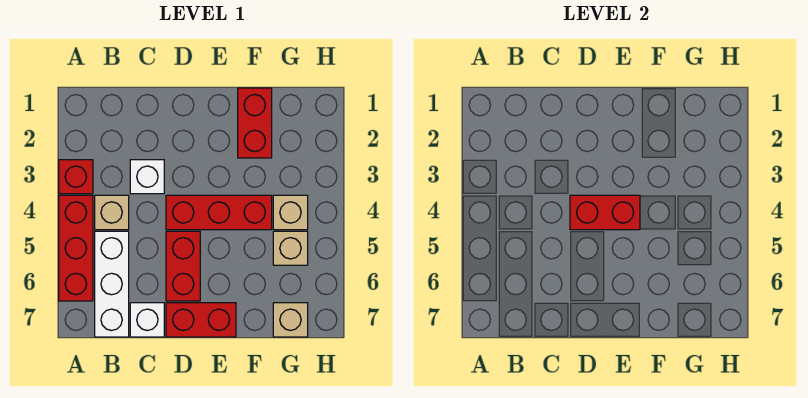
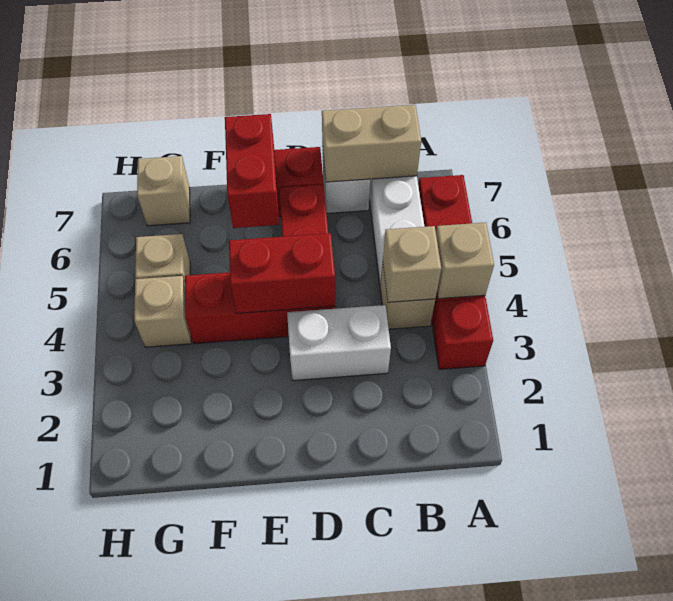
none -> tan 1x1 brick [436,222,494,299]
none -> tan 1x1 brick [383,226,441,302]
none -> tan 1x2 brick [322,105,421,182]
white 1x1 brick [130,160,164,194] -> white 1x2 brick [287,305,391,381]
red 1x2 brick [238,88,272,158] -> red 1x2 brick moved to [225,114,279,228]

